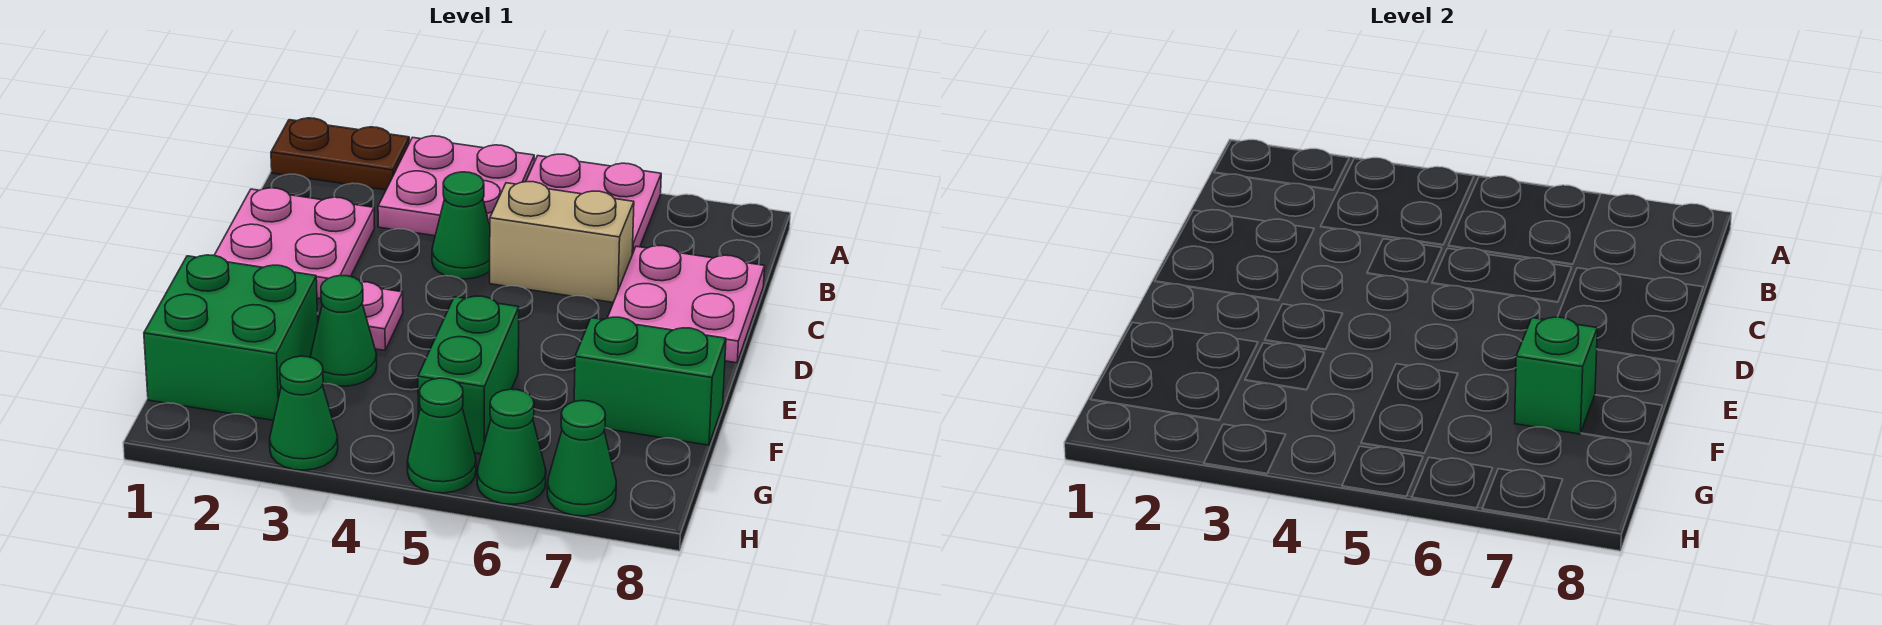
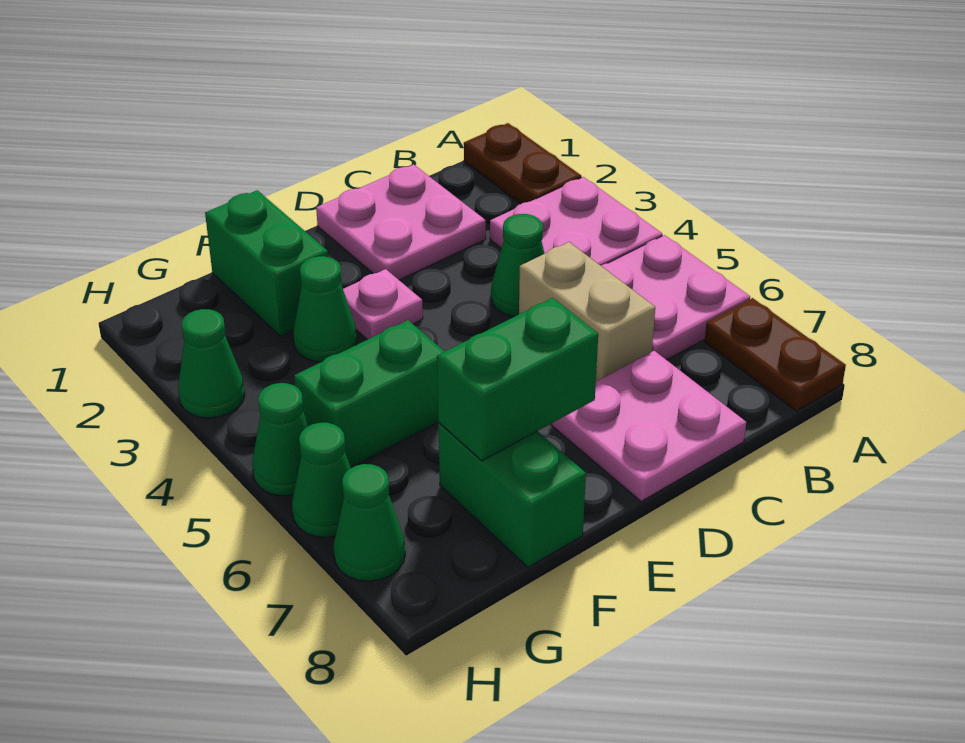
none -> brown 1x2 plate [705,298,846,411]
green 2x2 brick [144,255,318,420] -> green 1x2 brick [205,190,328,336]
green 1x1 brick [1515,317,1597,434] -> green 1x2 brick [437,298,598,461]

